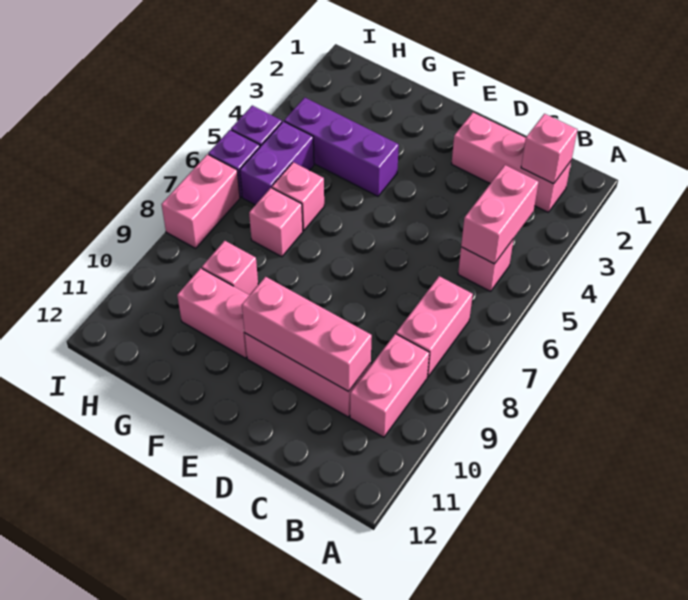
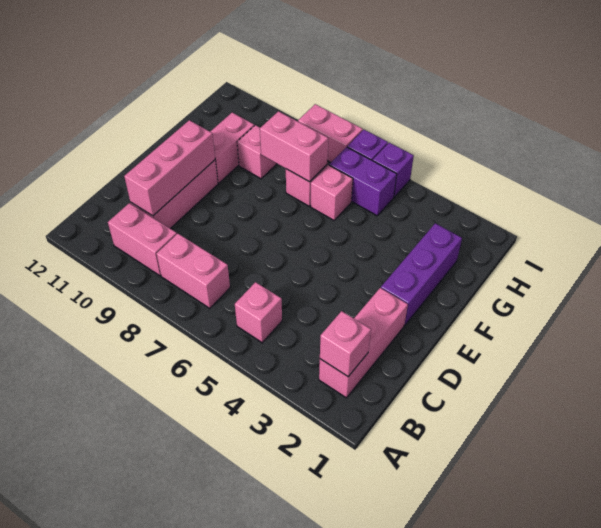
pink 1x2 brick [461,165,539,264] -> pink 1x2 brick moved to [260,111,328,182]
purple 1x3 brick [284,97,399,196] -> purple 1x3 brick moved to [381,223,462,325]

